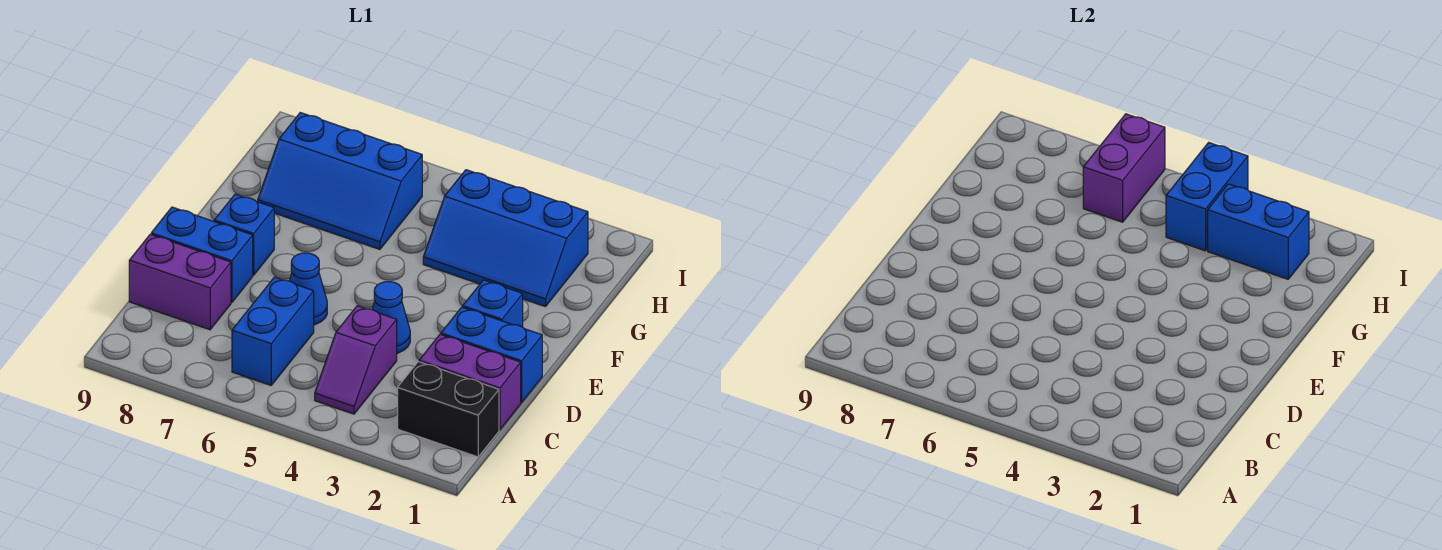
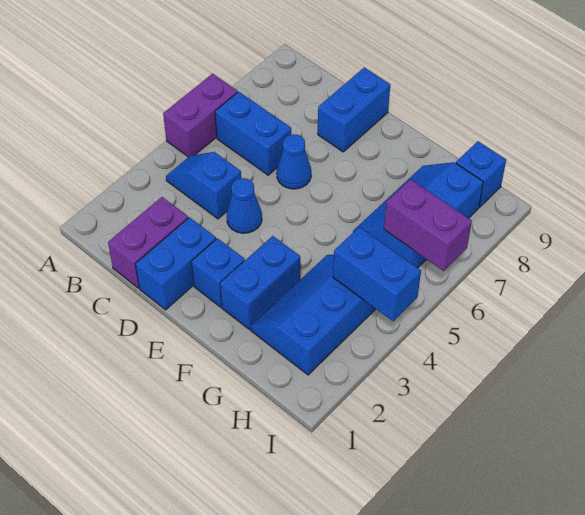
black 1x2 brick [398,362,499,457] -> none
purple 1x2 slope [315,306,397,414] -> blue 1x2 slope [166,152,241,219]
purple 1x2 brick [129,234,231,330] -> purple 1x2 brick moved to [163,74,238,157]
blue 1x1 brick [214,194,274,275] -> blue 1x1 brick moved to [456,141,506,207]
blue 1x2 brick [1208,184,1309,279] -> blue 1x2 brick moved to [220,236,300,329]

